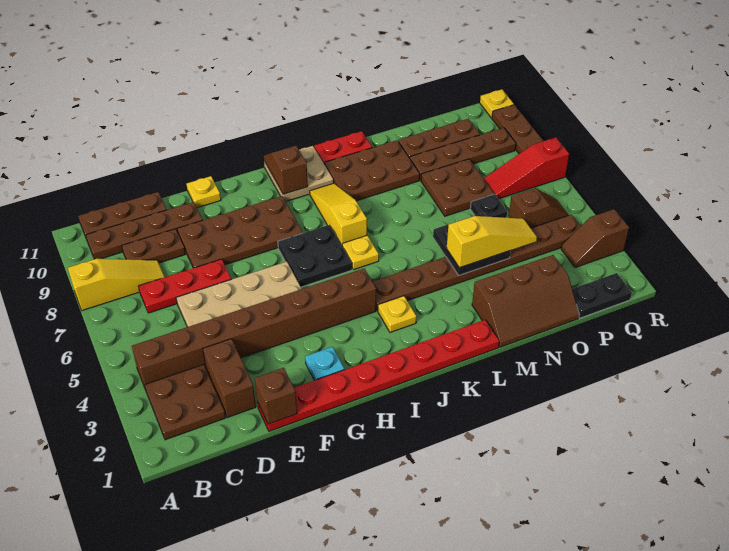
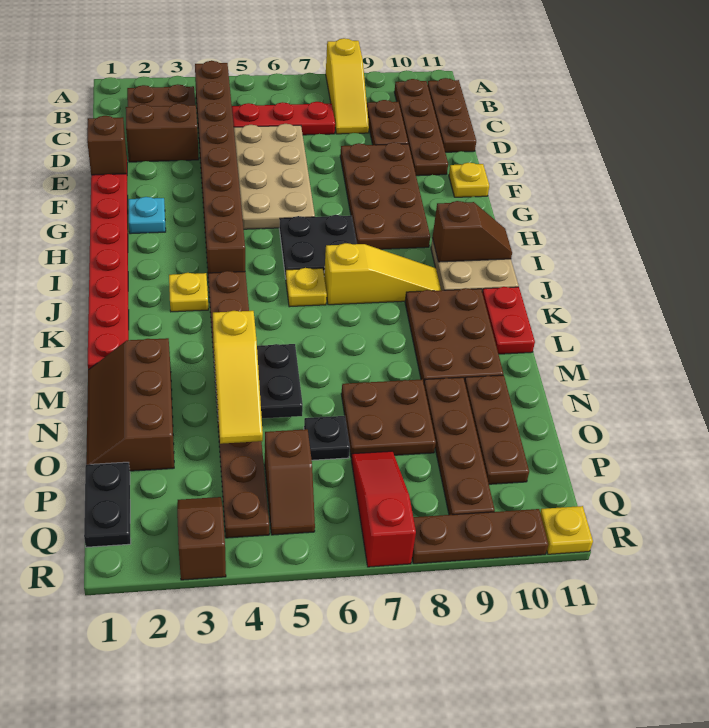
red 1x3 plate [138,259,231,313] -> red 1x3 plate turned to [232,102,335,135]

